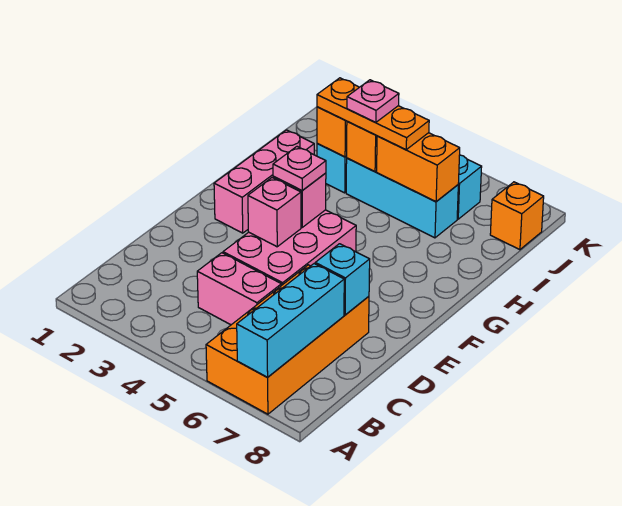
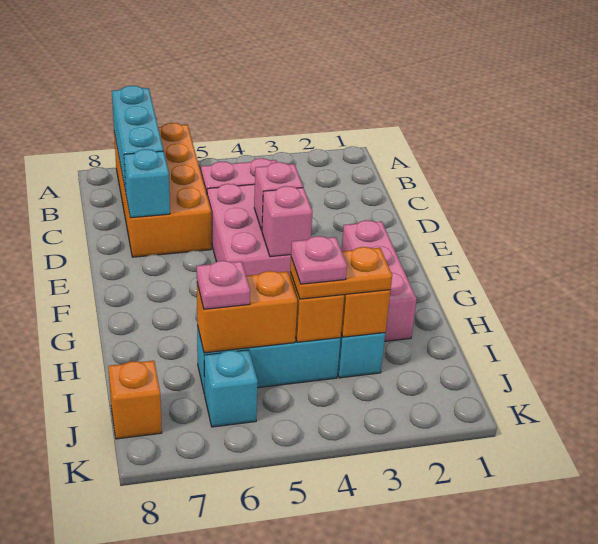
pink 1x1 plate [273,147,326,191] -> pink 1x1 plate moved to [197,261,250,309]
orange 1x3 plate [317,78,429,149] -> orange 1x2 plate [290,247,392,299]

